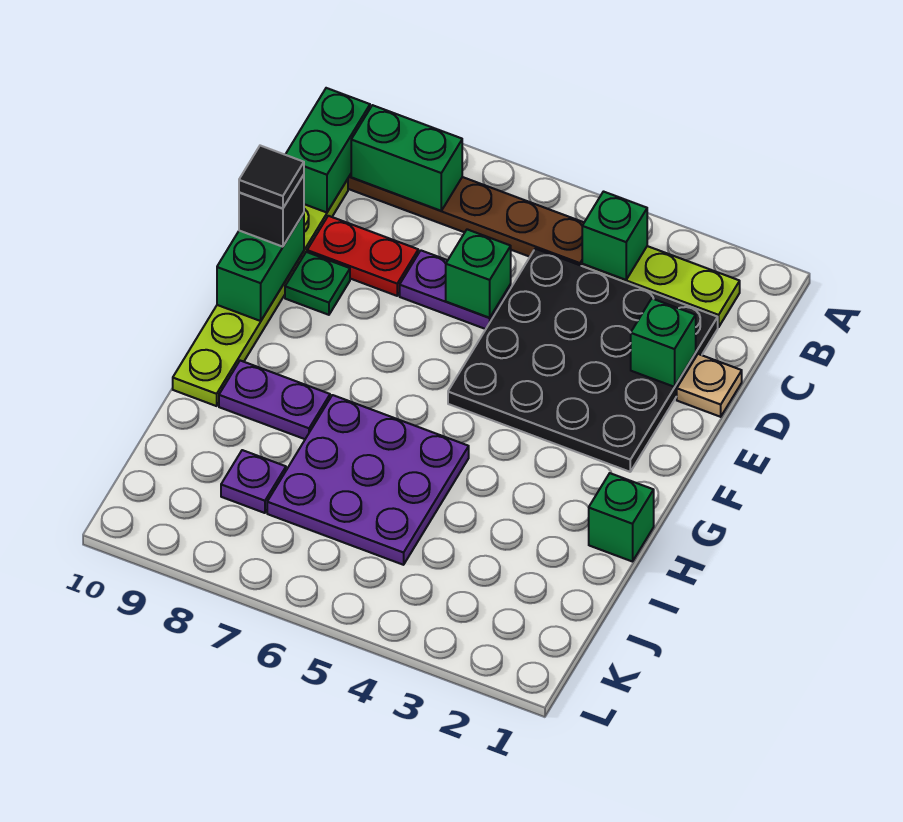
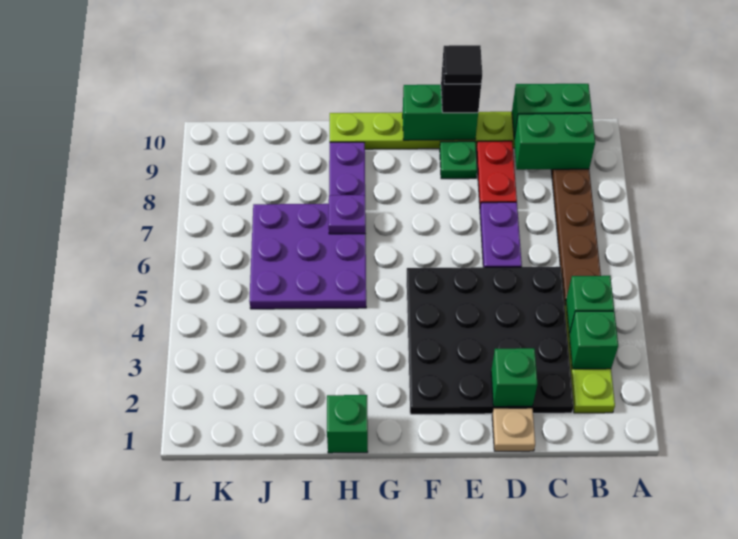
green 1x2 brick [351,105,462,211] -> green 1x2 brick turned to [514,113,595,170]
green 1x1 brick [446,229,511,318] -> green 1x1 brick moved to [569,311,618,369]
purple 1x1 plate [221,450,286,513] -> purple 1x1 plate moved to [329,195,366,234]

